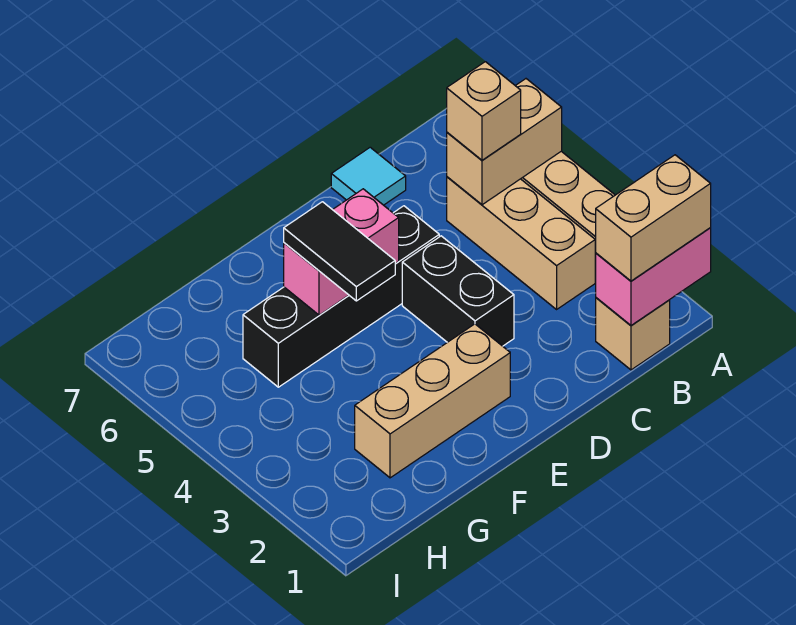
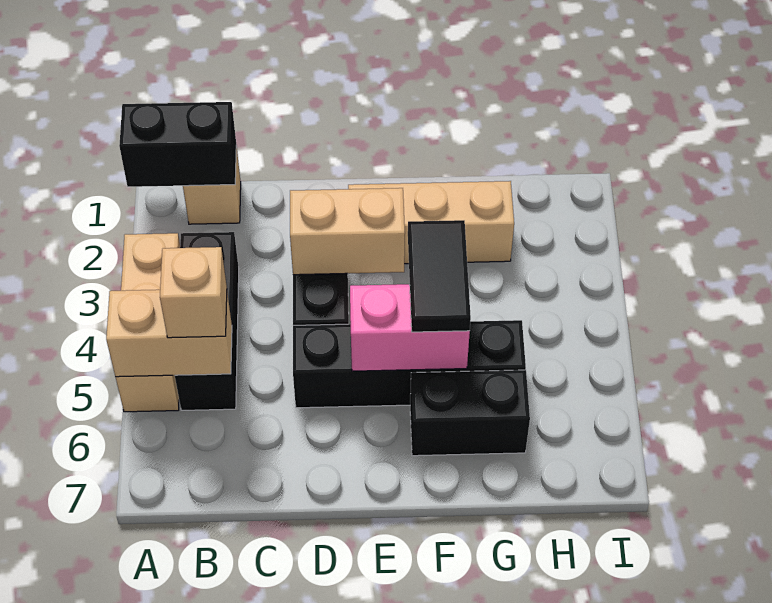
pink 1x2 brick [595,228,711,325] -> black 1x2 brick [119,102,236,187]
tan 1x2 brick [596,155,711,281] -> tan 1x2 brick moved to [290,188,405,275]
tan 1x3 brick [447,177,595,309] -> black 1x3 brick [175,232,239,410]
cyan 1x1 tile [331,147,406,205] -> none
none -> black 1x2 brick [410,370,530,456]

